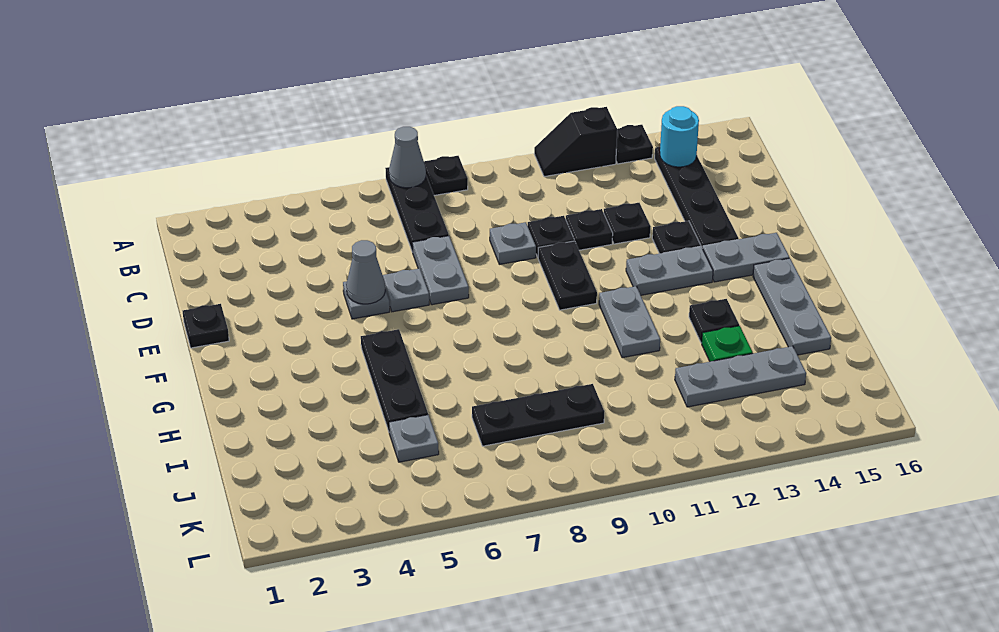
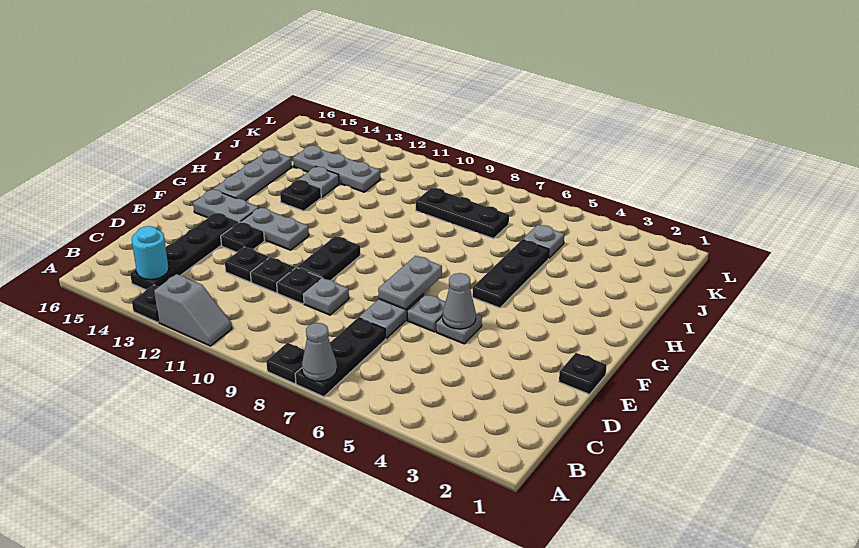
black 1x2 slope [534,107,617,177] -> grey 1x2 slope [154,274,232,346]
grey 1x2 plate [599,286,660,358] -> grey 1x2 plate moved to [378,256,442,309]
green 1x1 plate [702,326,753,362] -> grey 1x1 plate [299,167,339,197]

